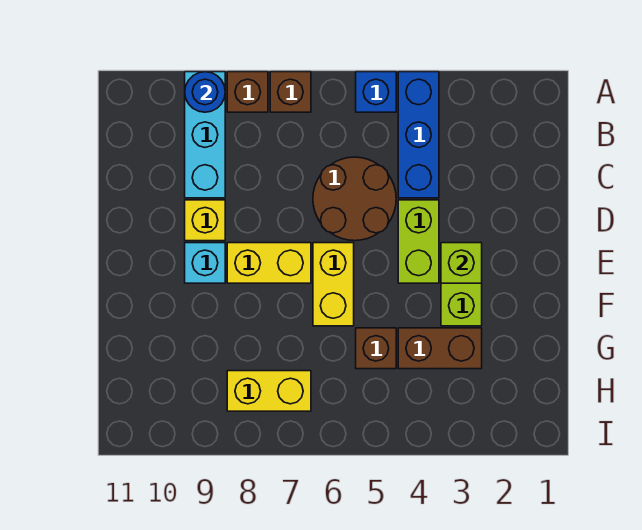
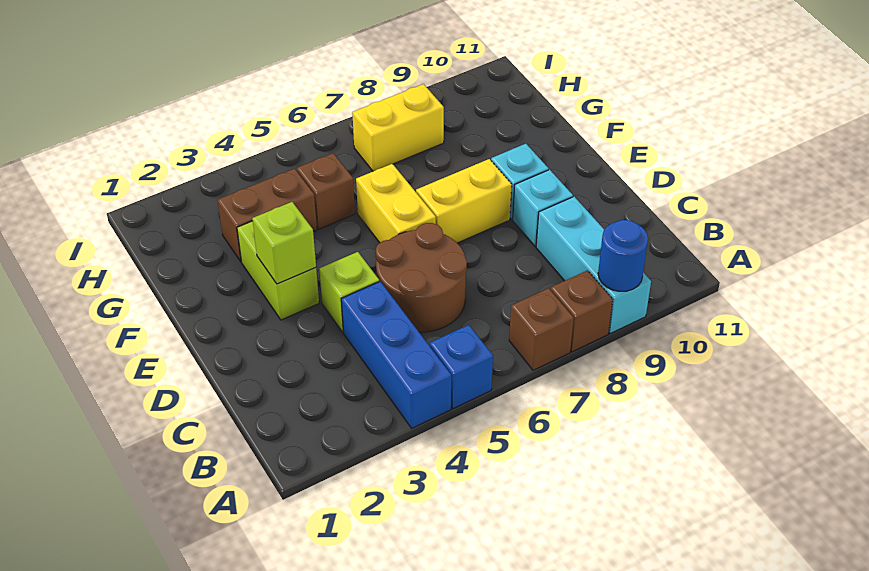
lime 1x2 brick [398,200,439,283] -> lime 1x1 brick [319,252,379,332]
yellow 1x1 brick [185,200,225,241] -> cyan 1x1 brick [513,170,573,246]

